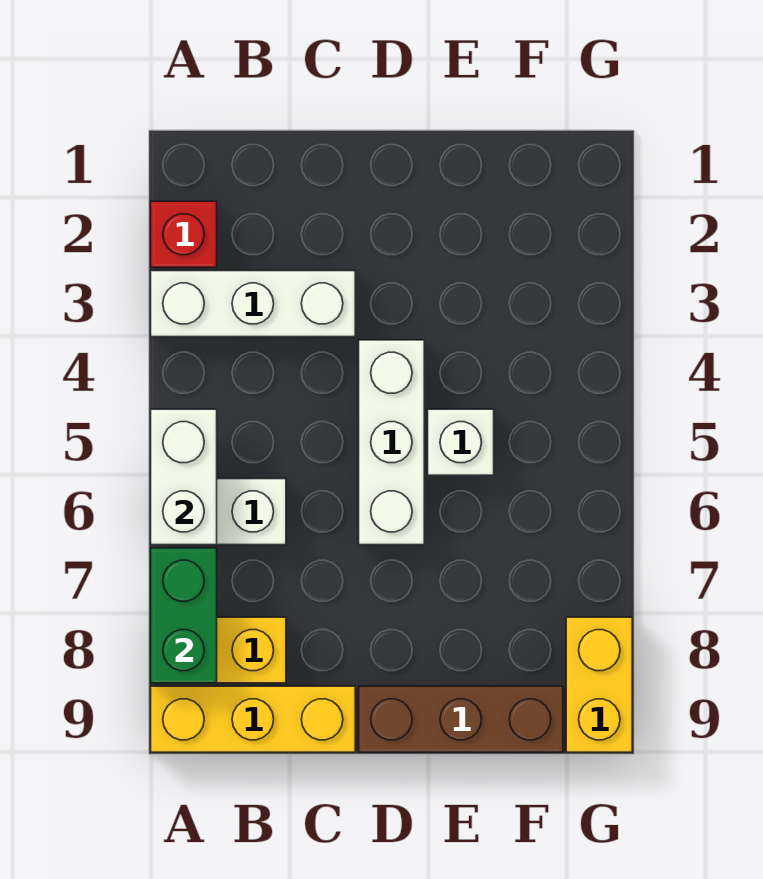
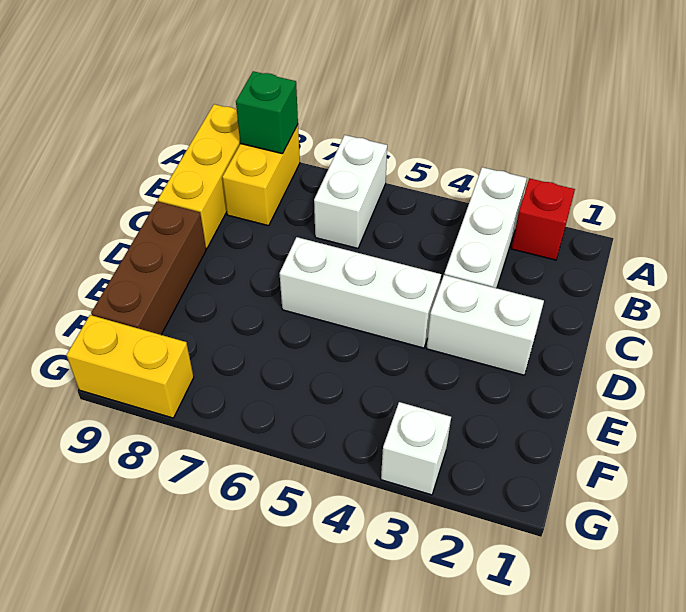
white 1x2 brick [151,409,217,545] -> white 1x2 brick moved to [426,275,544,375]
green 1x2 brick [151,548,217,683] -> green 1x1 brick [236,71,298,154]
white 1x1 brick [428,409,494,475] -> white 1x1 brick moved to [381,402,451,495]

